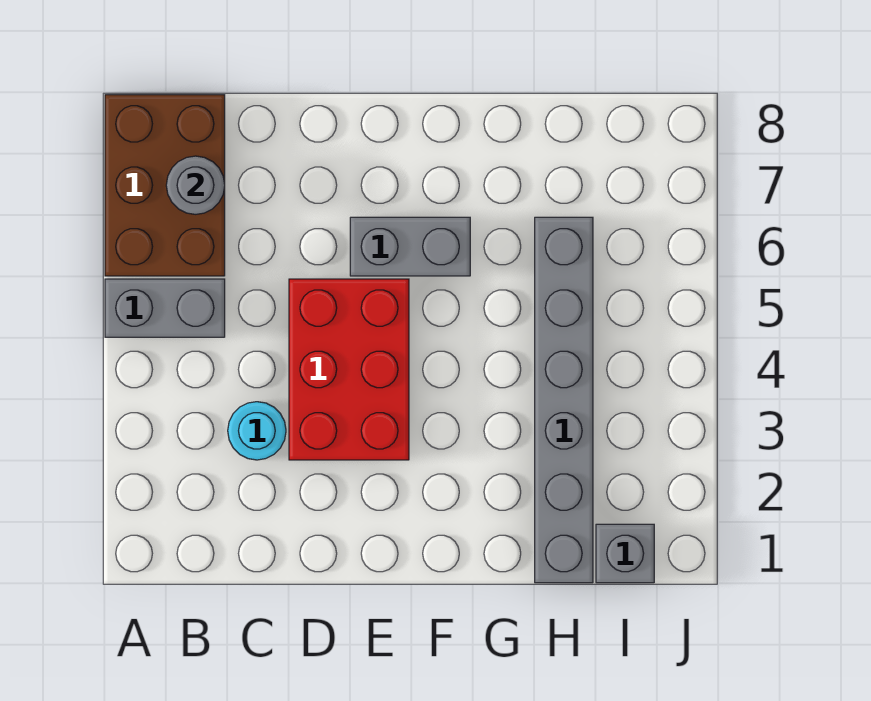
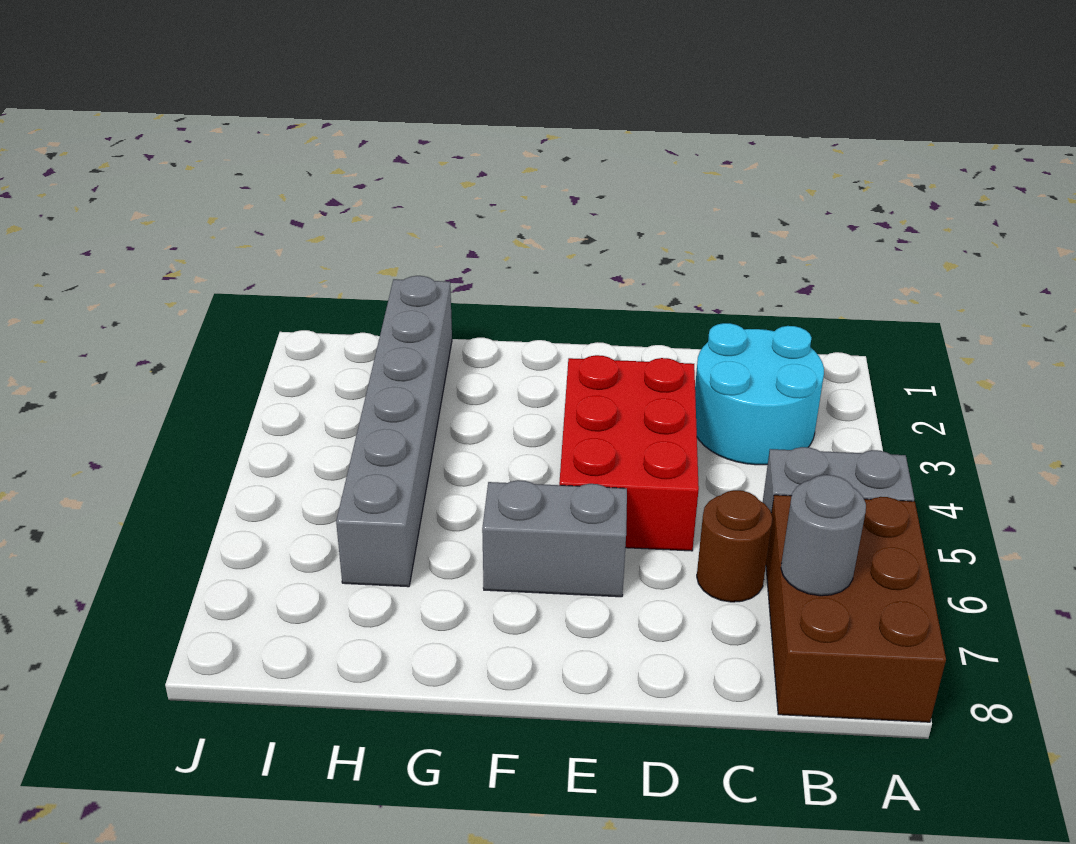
cyan 1x1 round brick [228,402,286,460] -> cyan 2x2 round brick [695,323,824,465]
none -> brown 1x1 round brick [697,490,772,602]
grey 1x1 brick [596,524,654,583] -> none

